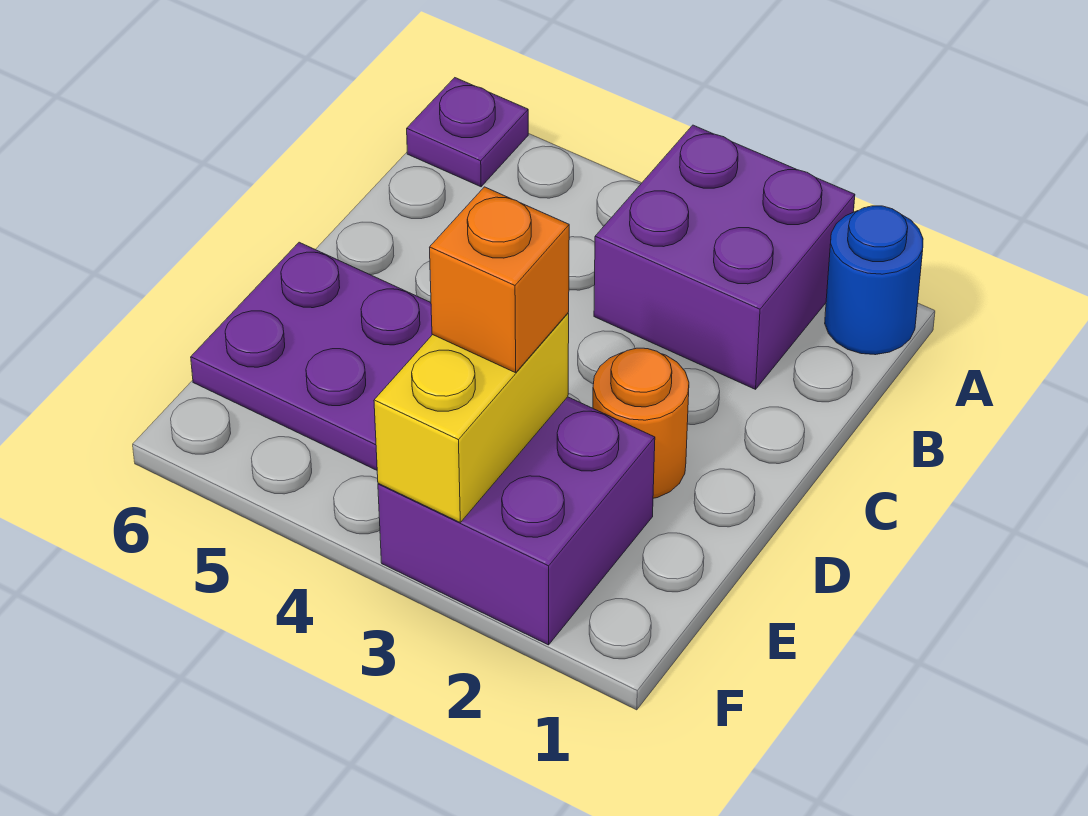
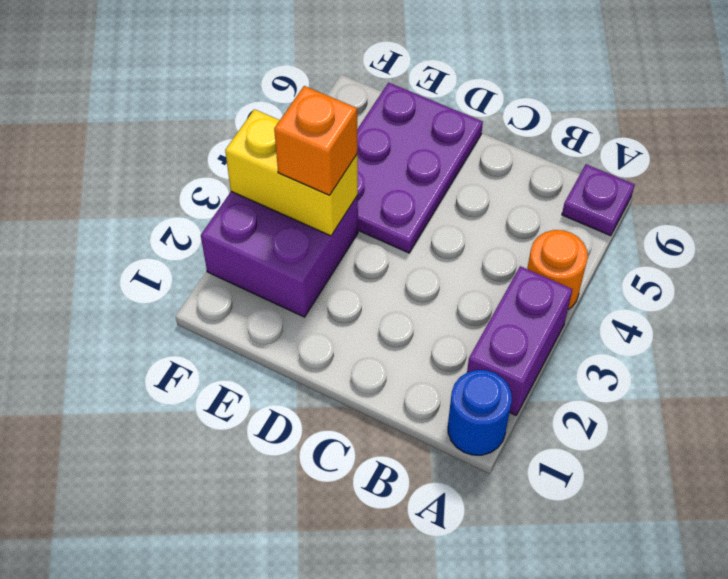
purple 2x2 brick [594,125,855,389] -> purple 1x2 brick [467,266,573,415]
orange 1x1 round brick [593,348,689,498] -> orange 1x1 round brick moved to [527,230,588,309]

